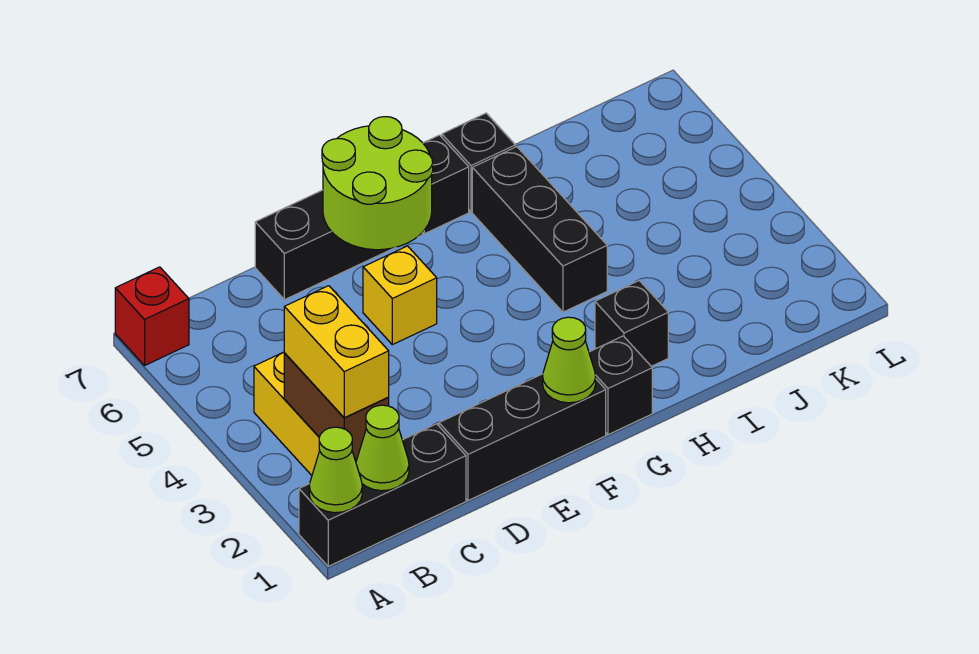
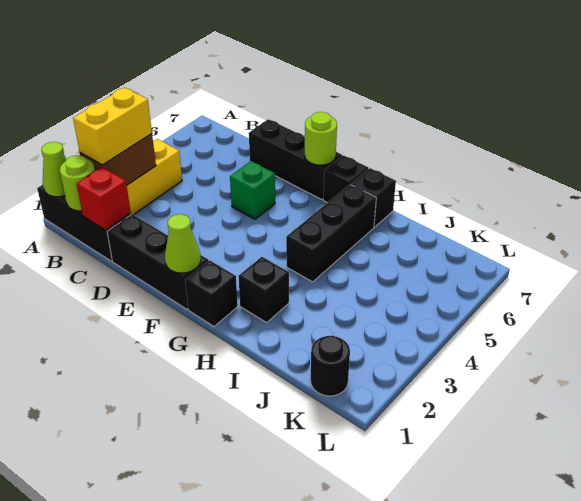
red 1x1 brick [115,267,189,365] -> red 1x1 brick moved to [77,167,131,230]
lime 1x1 cone [356,405,409,491] -> lime 1x1 round brick [60,155,95,211]
yellow 1x1 brick [363,246,437,345] -> green 1x1 brick [230,161,275,219]
lime 2x2 round brick [322,117,433,250] -> lime 1x1 round brick [305,112,337,165]
none -> black 1x1 round brick [311,336,350,396]

